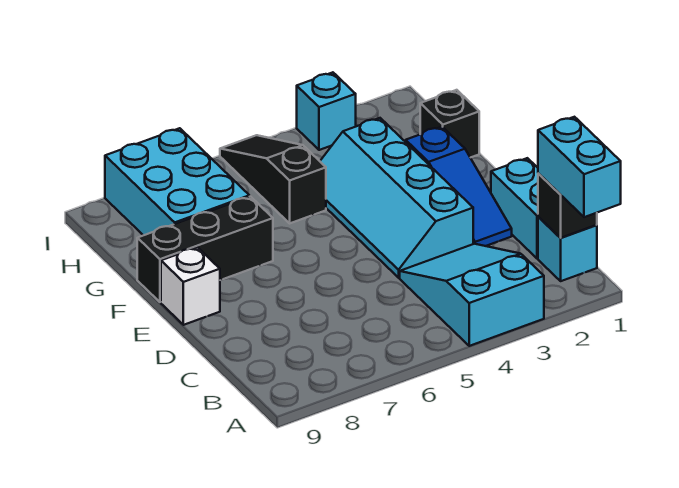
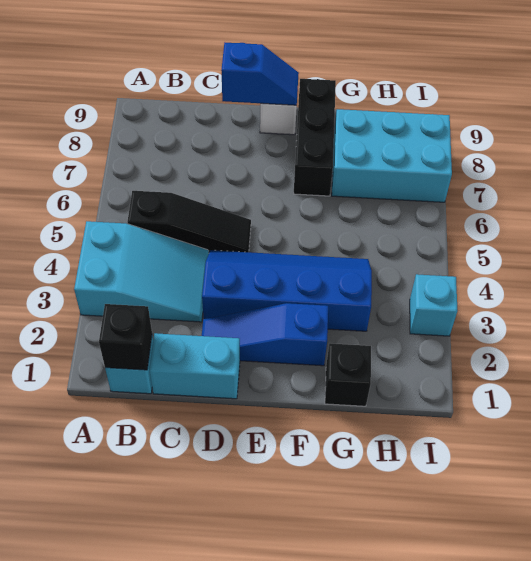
cyan 1x2 brick [538,117,621,217] -> none
cyan 2x4 slope [320,118,473,278] -> blue 2x4 slope [202,250,372,331]
none -> blue 1x2 slope [221,43,299,105]
black 1x3 slope [220,135,326,223] -> black 1x3 slope moved to [127,191,251,252]

